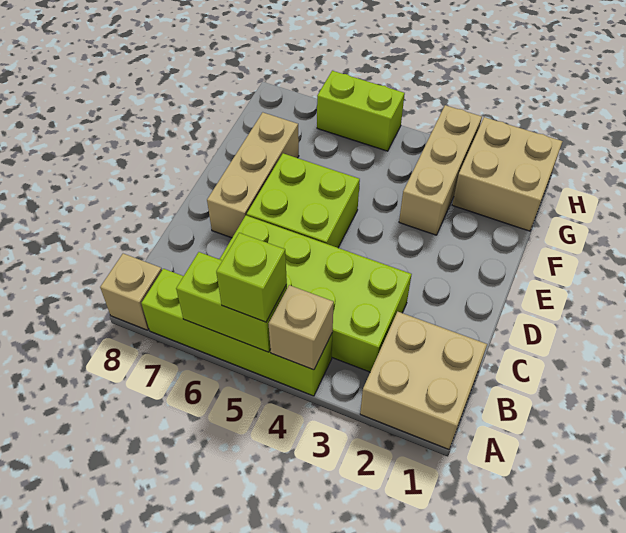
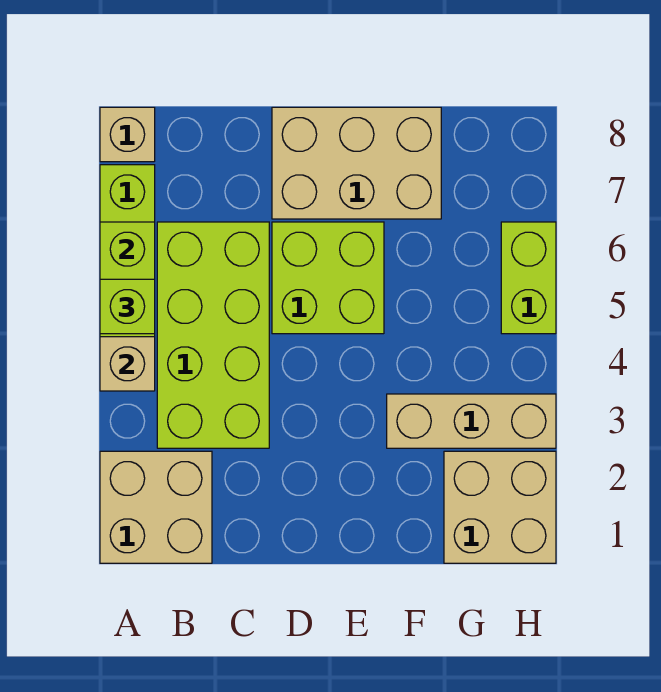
tan 1x3 brick [207,112,299,238] -> tan 2x3 brick [272,107,441,219]

